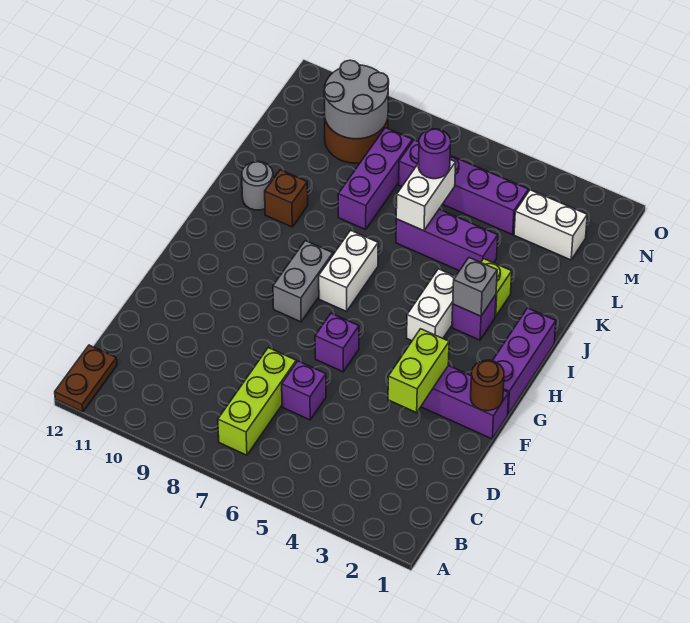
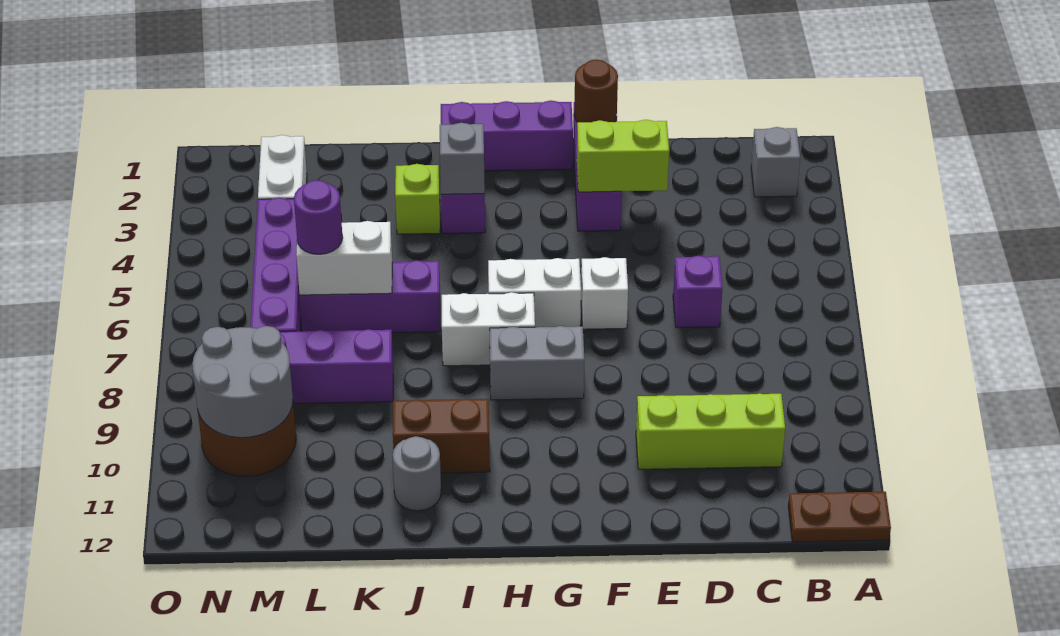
none -> grey 1x1 brick [751,127,800,197]
lime 1x3 brick [218,348,296,455] -> lime 1x3 brick moved to [636,393,785,469]
purple 1x1 brick [315,313,359,372] -> white 1x1 brick [581,257,628,329]
white 1x2 brick [407,269,456,341] -> white 1x2 brick moved to [488,258,581,327]
brown 1x1 brick [265,170,308,227] -> brown 1x2 brick [393,399,490,473]
purple 1x3 brick [396,209,498,271] -> purple 1x3 brick turned to [300,260,441,333]

